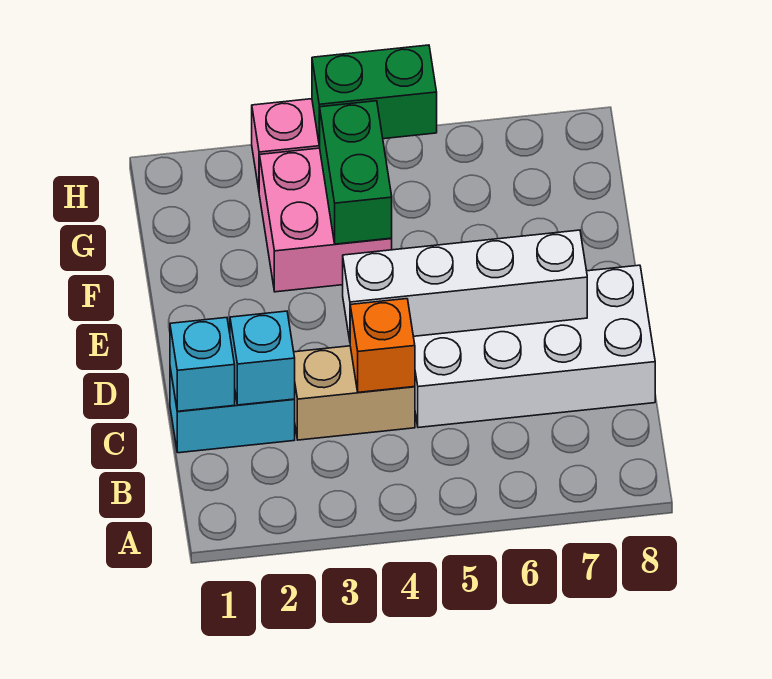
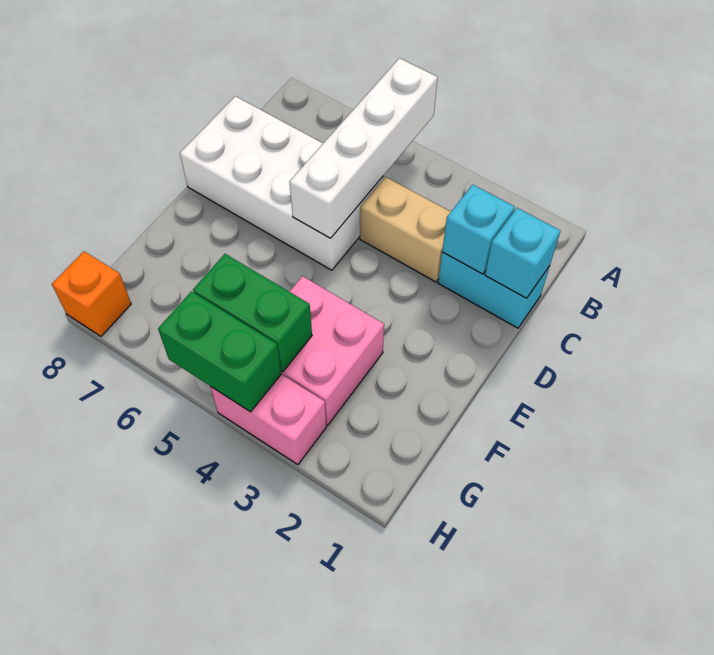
orange 1x1 brick [350,299,415,392] -> orange 1x1 brick moved to [52,251,131,336]
white 1x4 brick [343,230,587,340] -> white 1x4 brick turned to [289,58,438,238]
green 1x2 brick [320,101,392,244] -> green 1x2 brick turned to [193,254,312,372]

